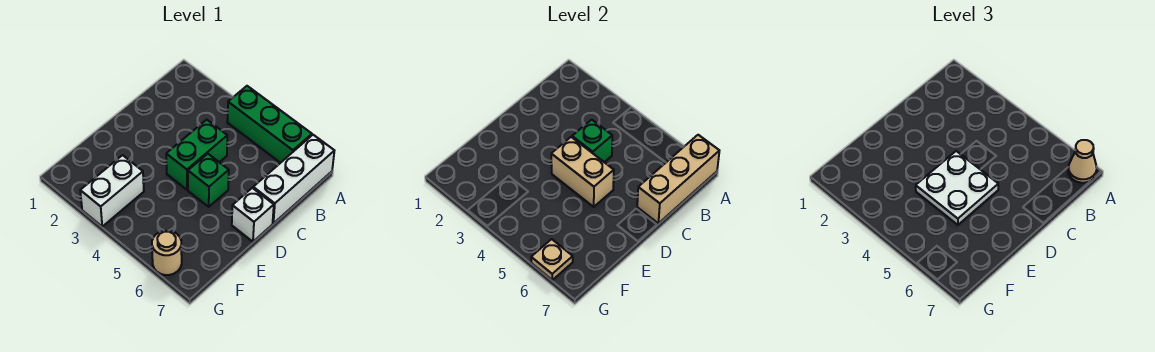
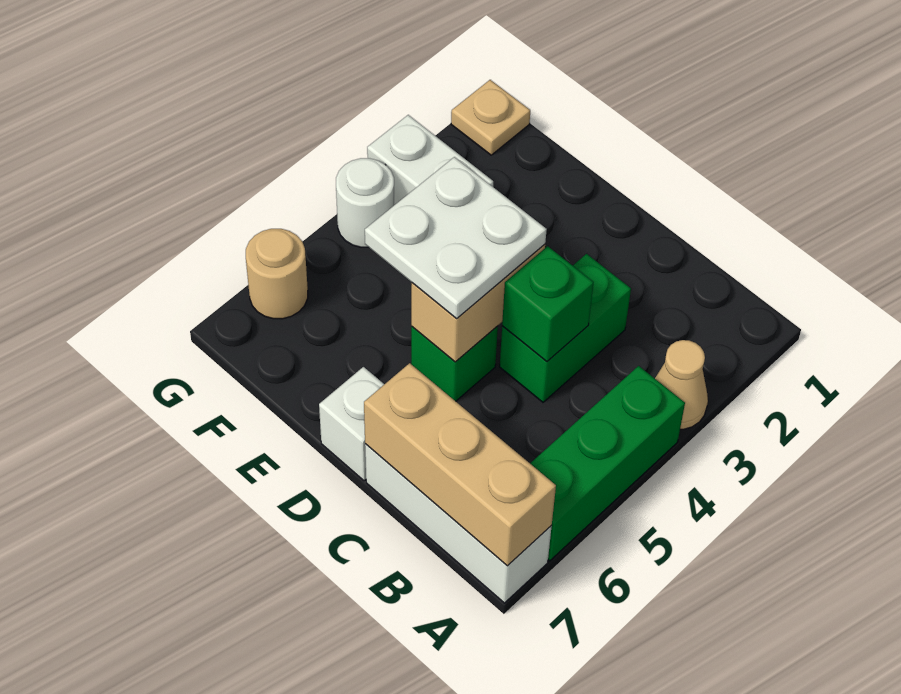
tan 1x1 cone [1068,140,1097,183] -> tan 1x1 cone moved to [655,340,708,429]
green 1x2 brick [166,120,227,190] -> green 1x2 brick turned to [500,254,631,402]
none -> white 1x1 round brick [336,158,394,247]
tan 1x1 plate [531,239,573,280] -> tan 1x1 plate moved to [451,80,530,155]

